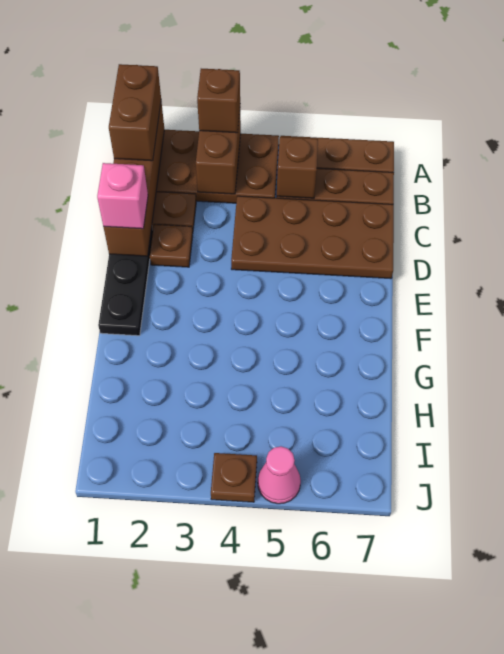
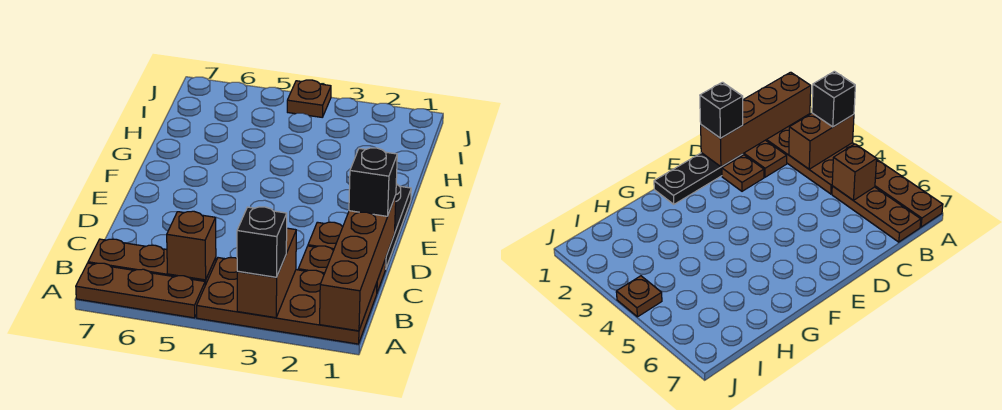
brown 1x2 brick [109,64,161,161] -> none
brown 1x1 brick [197,69,240,133] -> black 1x1 brick [237,207,287,277]
brown 2x4 plate [231,196,394,279] -> none
pink 1x1 brick [97,163,148,229] -> black 1x1 brick [349,148,397,216]
pink 1x1 cone [258,446,301,504] -> none

